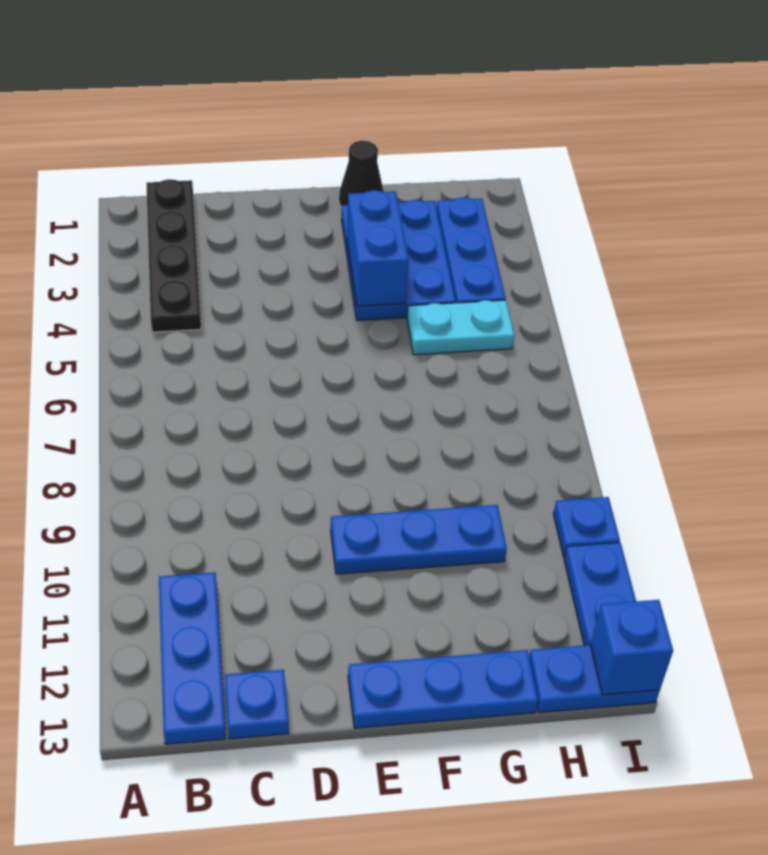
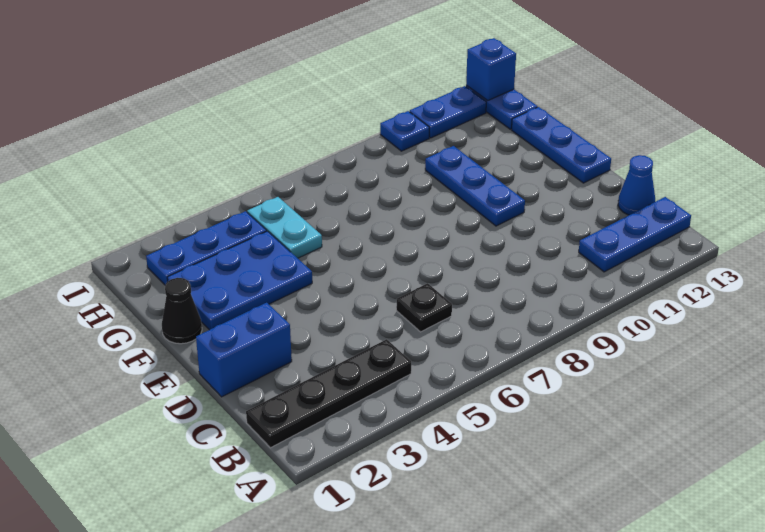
none -> black 1x1 plate [396,283,452,332]
blue 1x1 plate [225,670,289,739] -> blue 1x1 cone [618,155,655,215]
blue 1x2 brick [347,190,408,306] -> blue 1x2 brick moved to [196,303,292,397]

